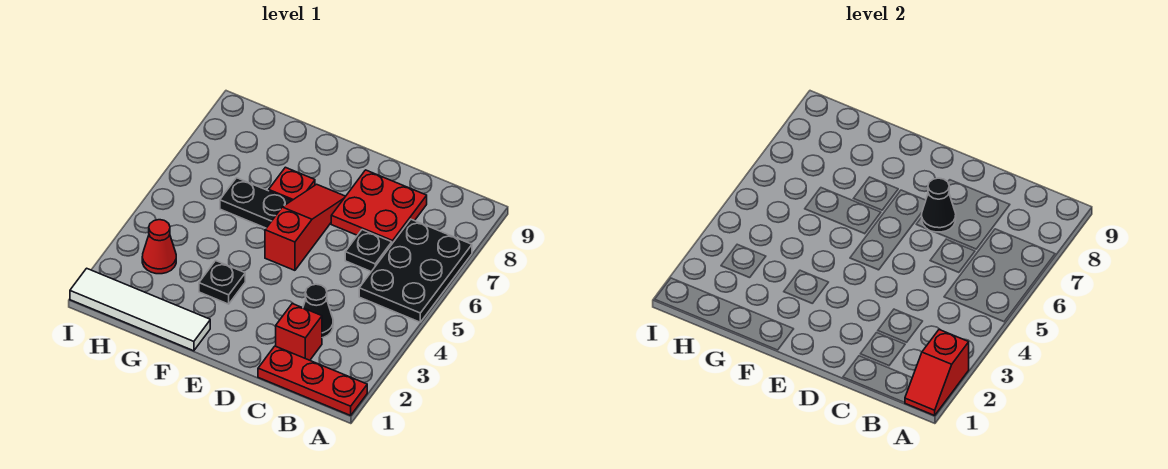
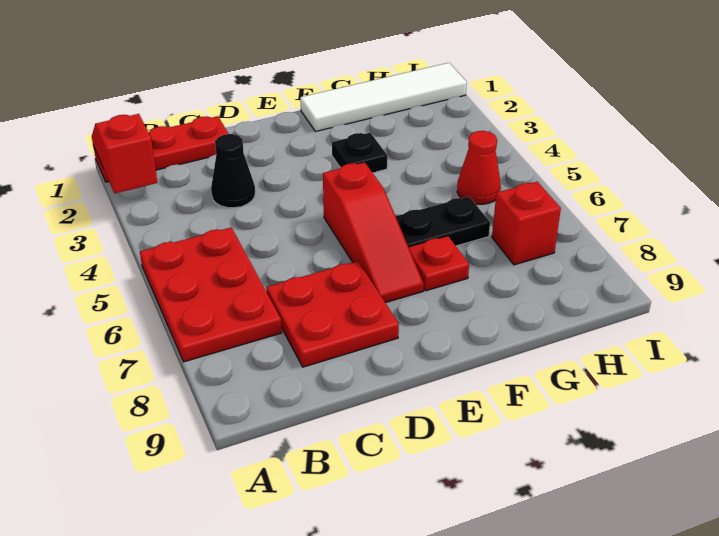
black 2x3 plate [359,219,472,322] -> red 2x3 plate [140,228,282,362]
red 1x1 brick [276,304,322,360] -> red 1x1 brick moved to [492,182,561,265]
black 1x1 plate [345,230,392,272] -> none
black 1x1 cone [922,178,956,232] -> none
red 1x1 cone [142,220,176,274] -> red 1x1 cone moved to [457,131,501,204]

